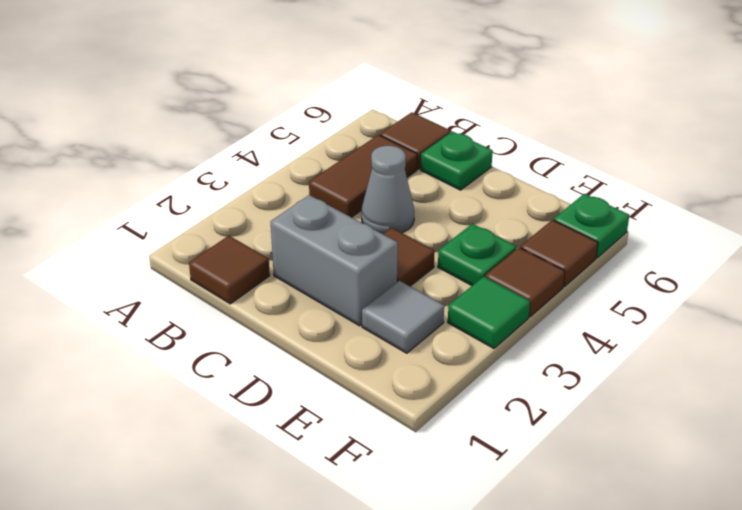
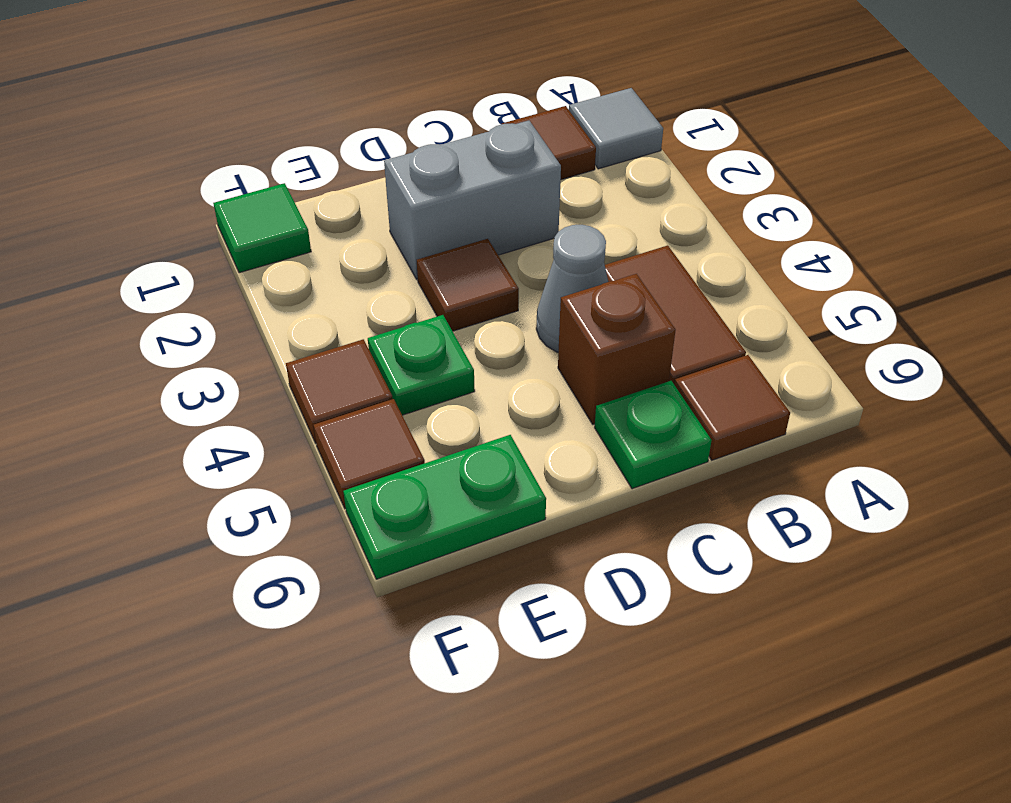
none -> brown 1x1 brick [558,274,676,425]
grey 1x1 tile [362,281,444,353] -> grey 1x1 tile moved to [569,88,663,169]
green 1x1 tile [448,276,530,348] -> green 1x1 tile moved to [213,183,311,273]
green 1x1 plate [554,194,629,258] -> green 1x2 plate [343,435,546,579]

